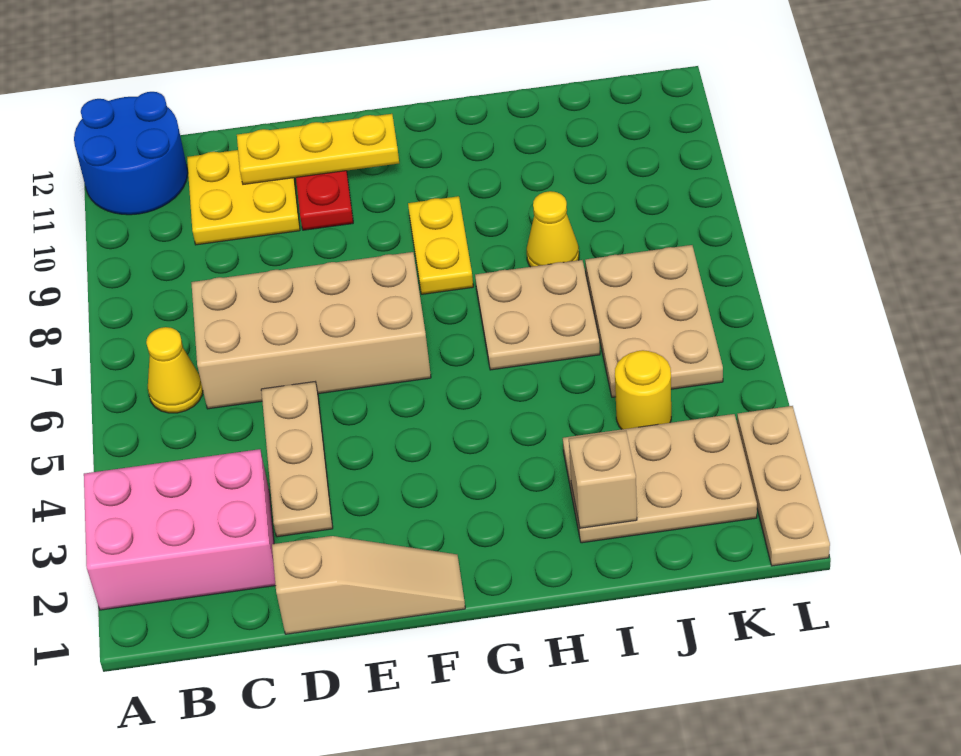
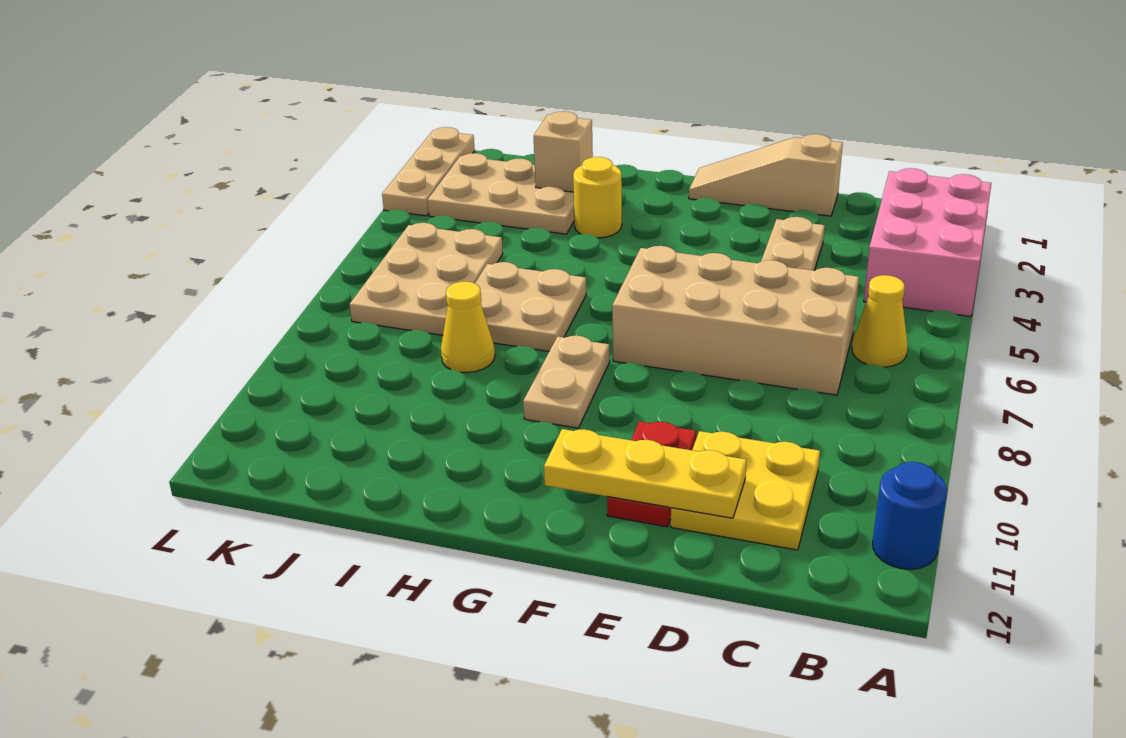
pink 2x3 brick [84,449,276,610] -> pink 2x3 brick turned to [864,168,991,316]
blue 2x2 round brick [74,92,188,215] -> blue 1x1 round brick [873,462,947,569]
yellow 1x2 plate [408,196,473,294] -> tan 1x2 plate [523,336,610,428]
yellow 1x1 round brick [615,350,671,429] -> yellow 1x1 round brick moved to [573,157,622,238]

